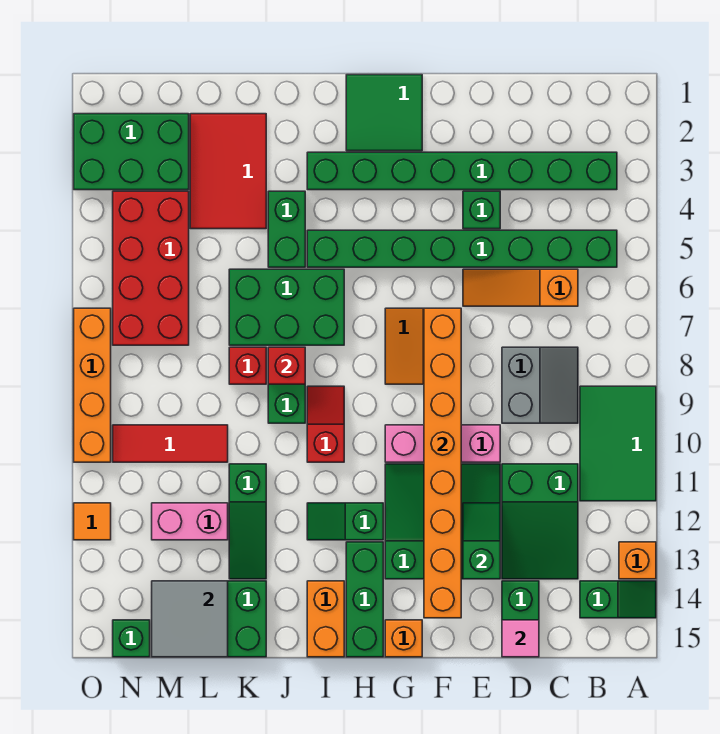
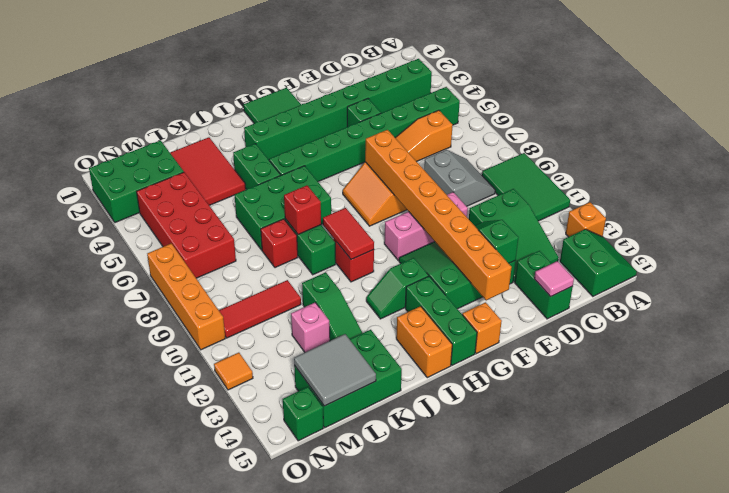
green 1x2 slope [580,581,656,618] -> green 2x2 slope [560,229,637,296]
none -> red 1x2 tile [323,208,374,260]
pink 1x2 brick [152,503,228,540] -> pink 1x1 brick [291,303,330,352]

